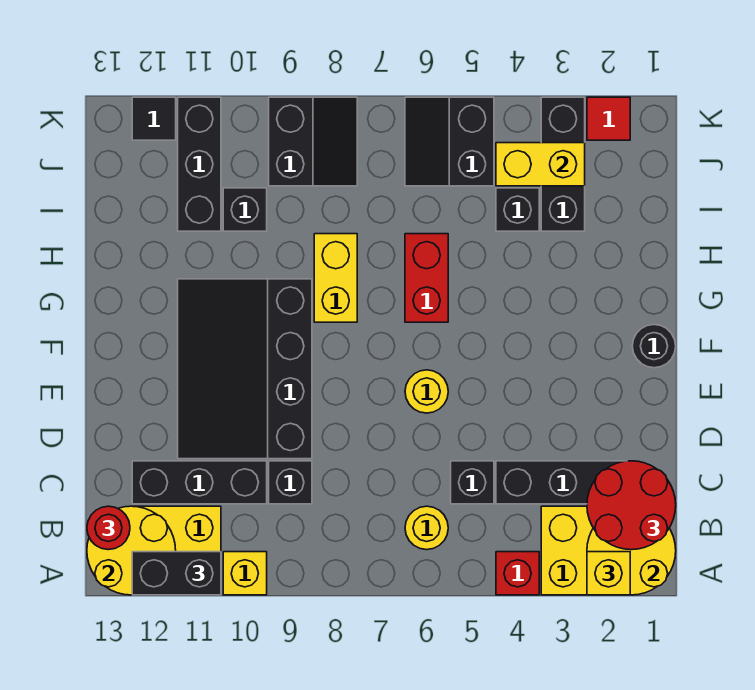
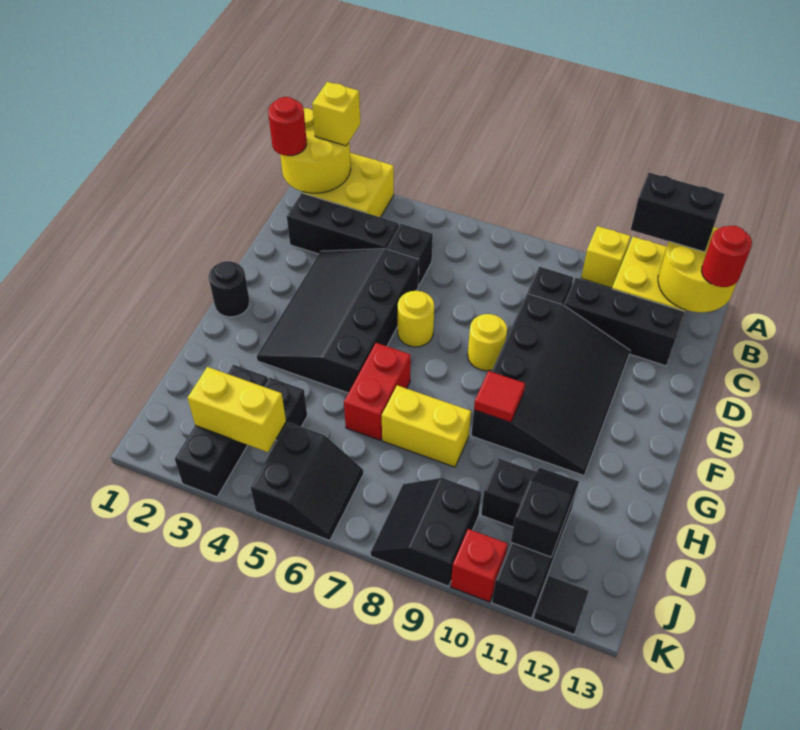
red 1x1 brick [496,552,539,595] -> red 1x1 brick moved to [451,529,508,602]
red 2x2 round brick [587,461,676,550] -> red 1x1 round brick [268,97,307,156]
yellow 1x1 round brick [405,506,448,550] -> yellow 1x1 round brick moved to [468,314,507,371]
none -> black 3x4 slope [257,249,419,393]
yellow 1x2 brick [314,234,357,322] -> yellow 1x2 brick turned to [382,385,471,467]
none -> black 1x2 slope [511,468,579,557]
red 1x1 tile [587,97,630,140] -> red 1x1 tile moved to [474,371,525,422]

